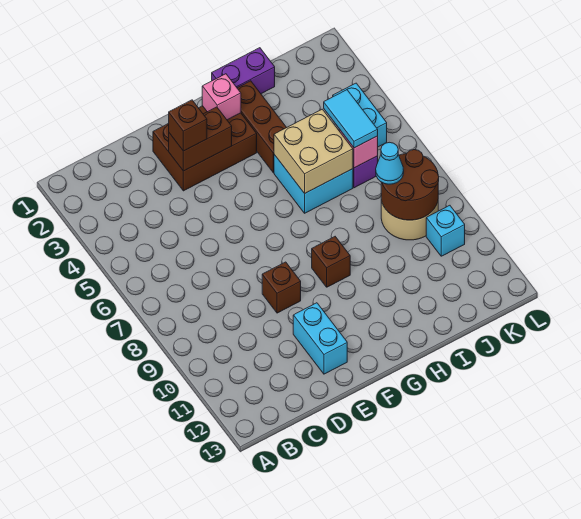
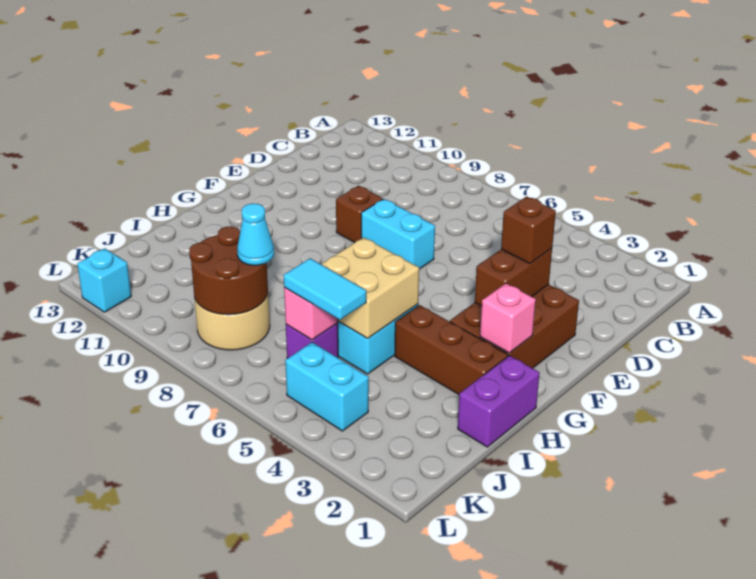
cyan 1x2 brick [293,303,347,374] -> cyan 1x2 brick moved to [361,199,435,269]
brown 1x1 brick [312,237,350,287] -> none
cyan 1x1 brick [426,205,465,256] -> cyan 1x1 brick moved to [77,248,131,312]

